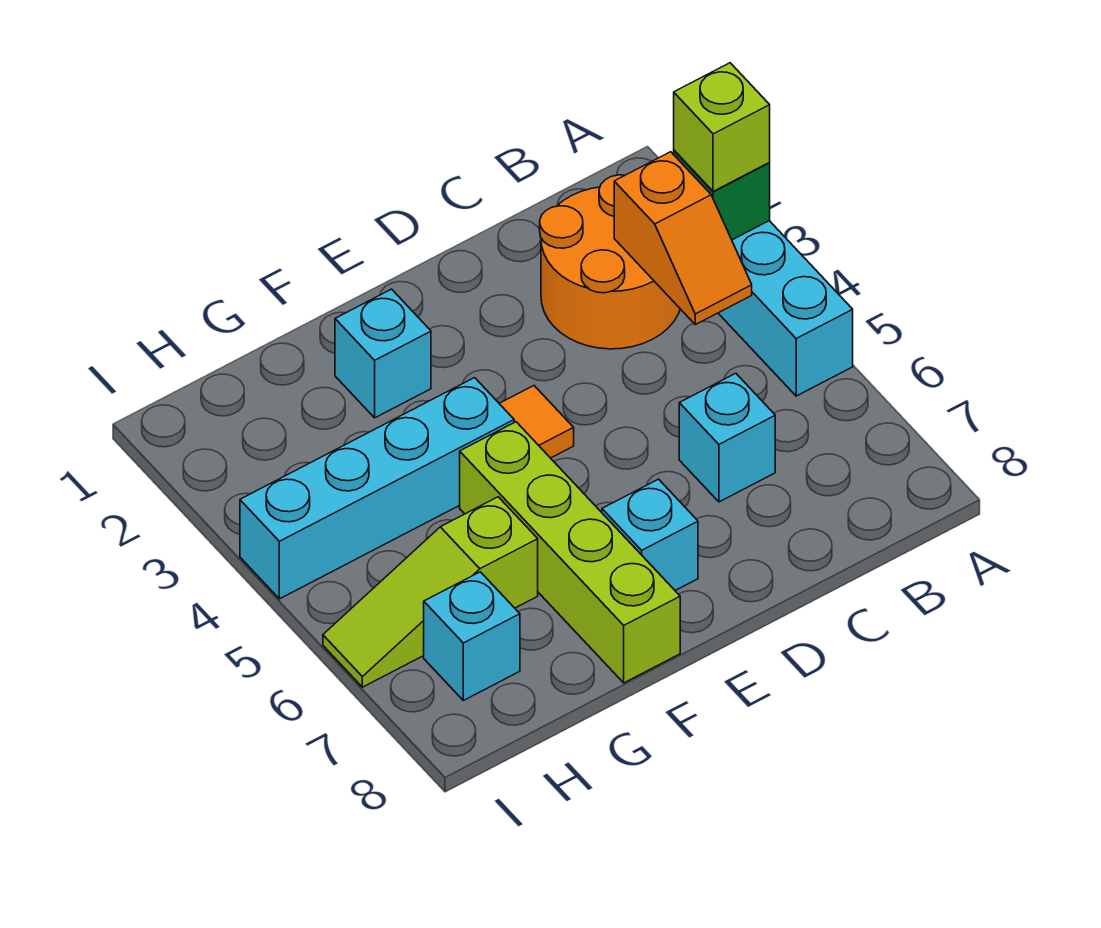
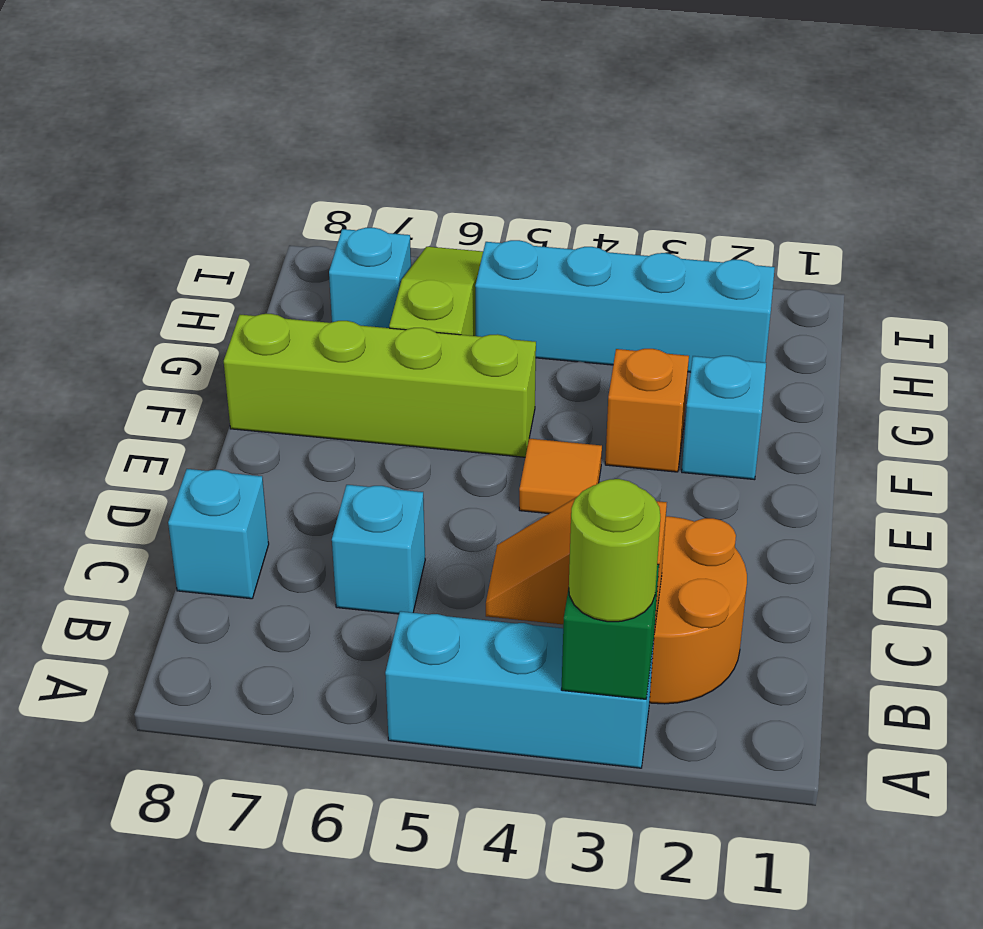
lime 1x1 brick [674,63,770,191] -> lime 1x1 round brick [569,479,660,622]
cyan 1x1 brick [602,479,698,590] -> cyan 1x1 brick moved to [168,469,269,599]
none -> orange 1x1 brick [605,349,689,472]
cyan 1x4 brick [240,378,514,599] -> cyan 1x4 brick turned to [475,240,775,372]

